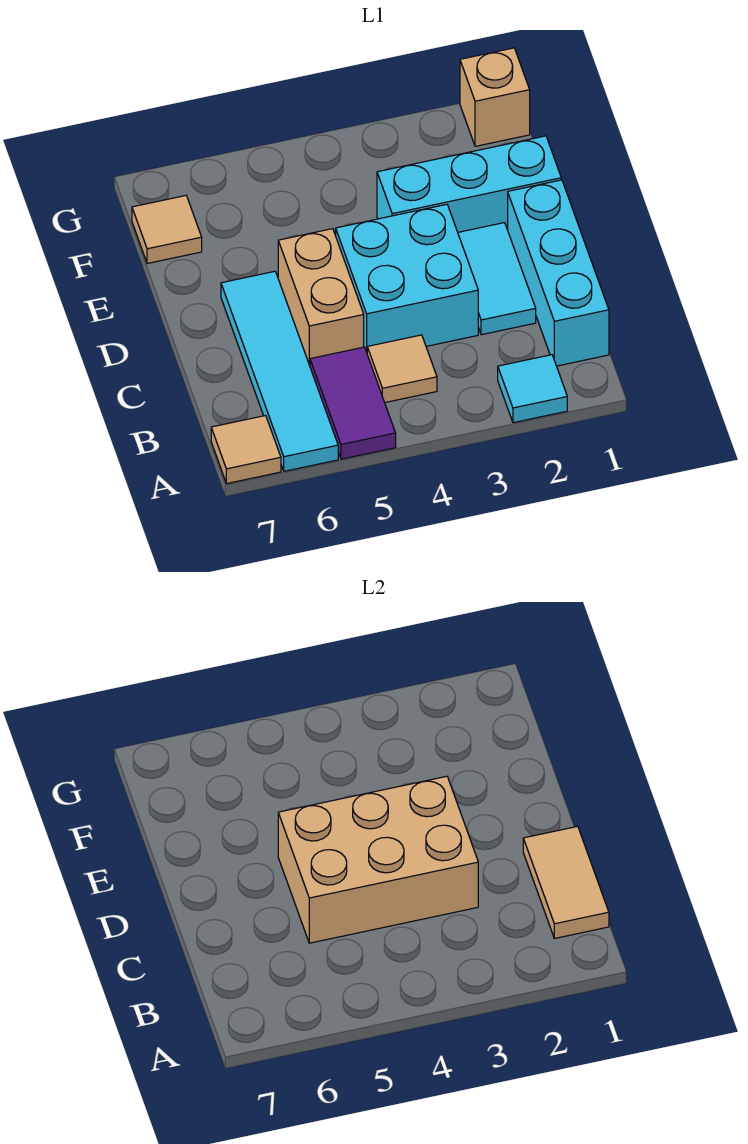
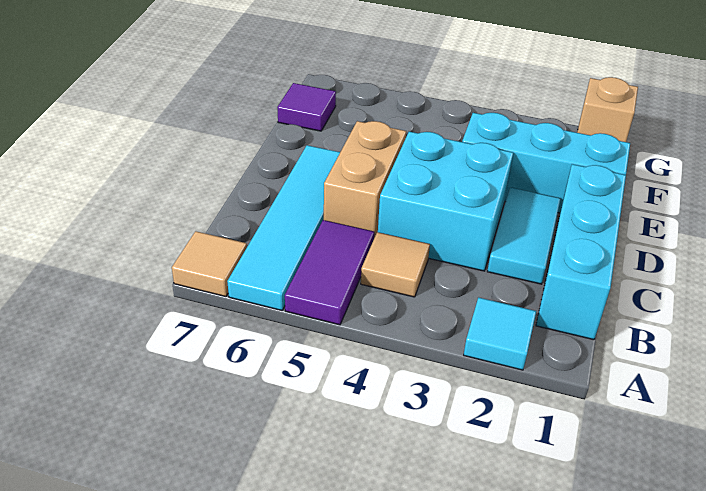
tan 1x2 tile [523,826,609,939] -> none
tan 2x3 brick [278,776,478,943] -> none
tan 1x1 tile [132,196,202,264] -> purple 1x1 tile [277,83,336,131]

